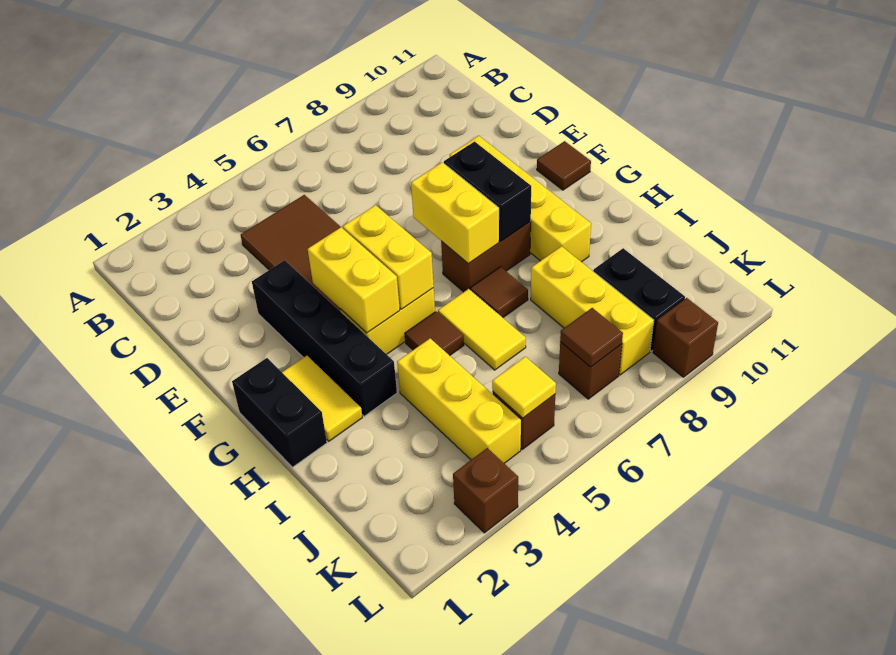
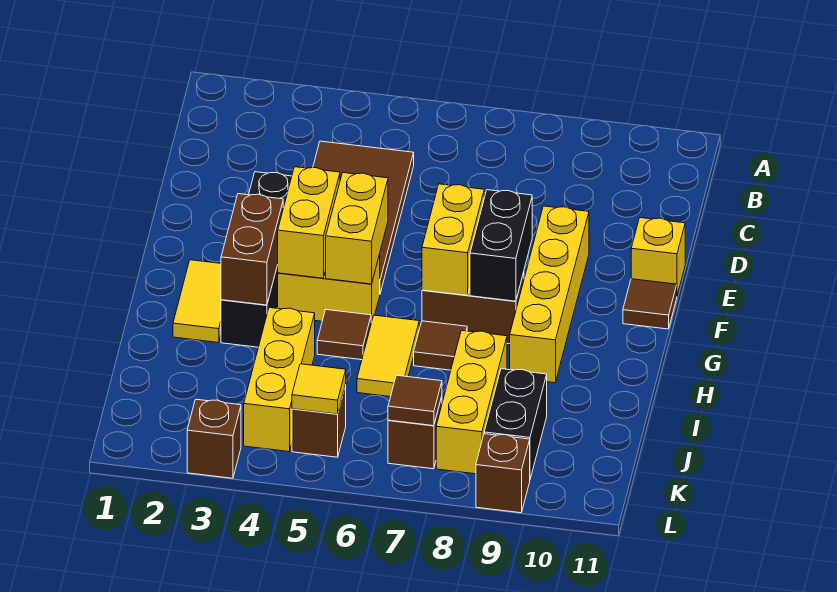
none -> yellow 1x1 brick [631,218,685,295]
black 1x2 brick [232,358,327,467] -> none
none -> brown 1x2 brick [221,194,283,305]

